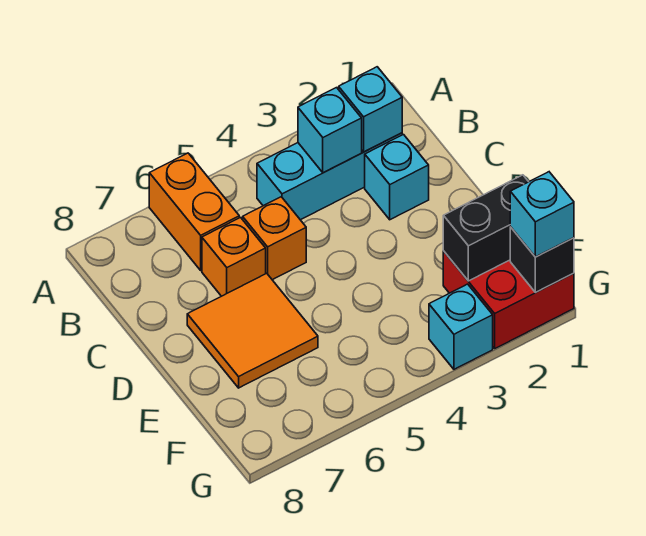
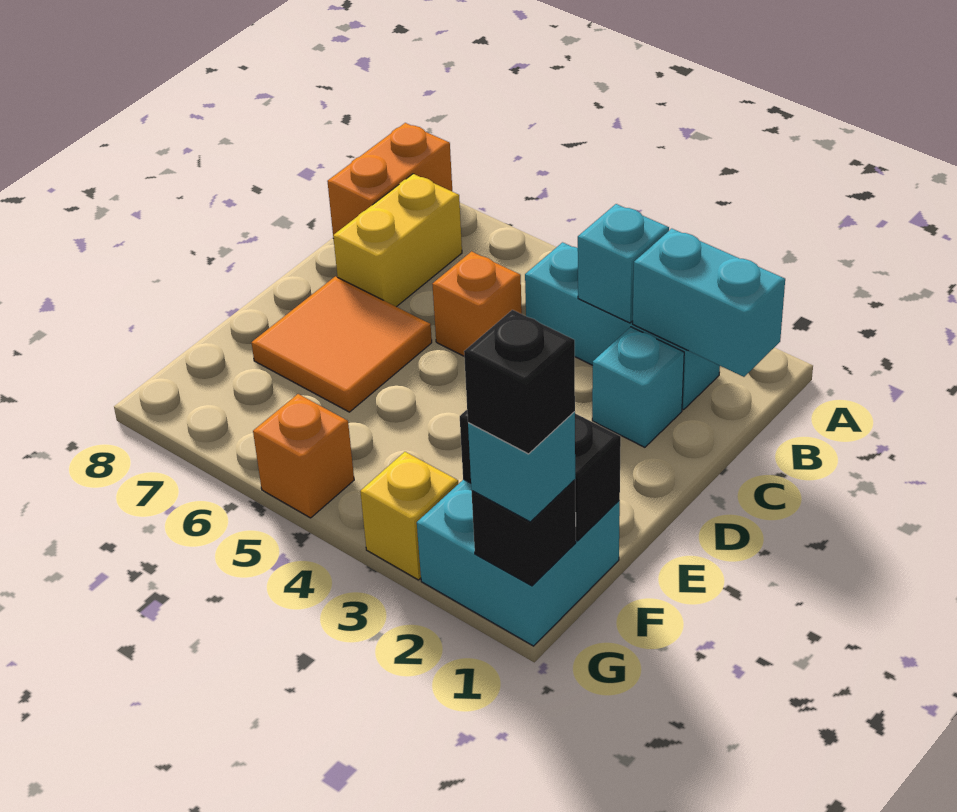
orange 1x2 brick [149,153,239,270] -> orange 1x2 brick moved to [327,123,452,235]
cyan 1x1 brick [339,67,402,152] -> cyan 1x2 brick [633,229,785,377]
none -> yellow 1x2 brick [333,174,462,307]
orange 1x1 brick [202,218,266,296] -> orange 1x1 brick moved to [253,394,354,518]
red 2x2 brick [443,251,574,348] -> cyan 2x2 brick [417,479,620,646]
none -> black 1x1 brick [464,310,575,454]
cyan 1x1 brick [429,284,493,369] -> yellow 1x1 brick [360,452,458,580]

